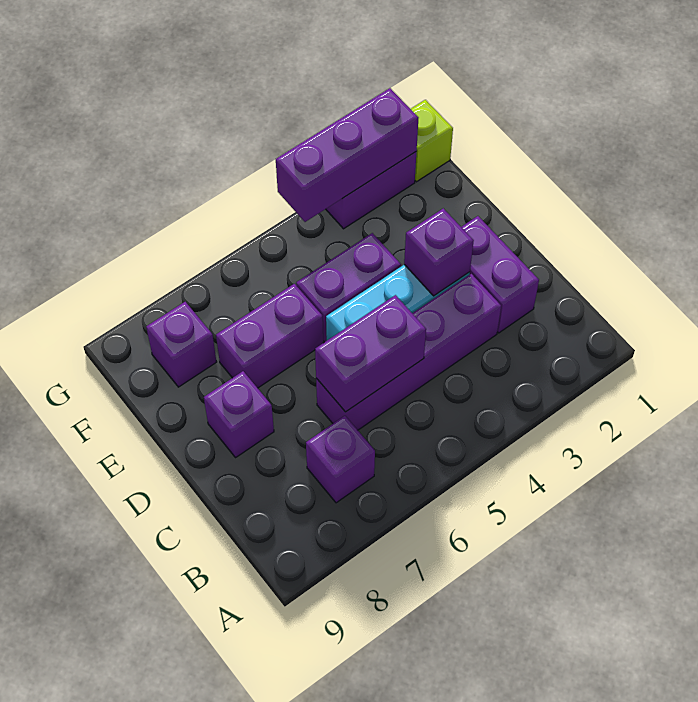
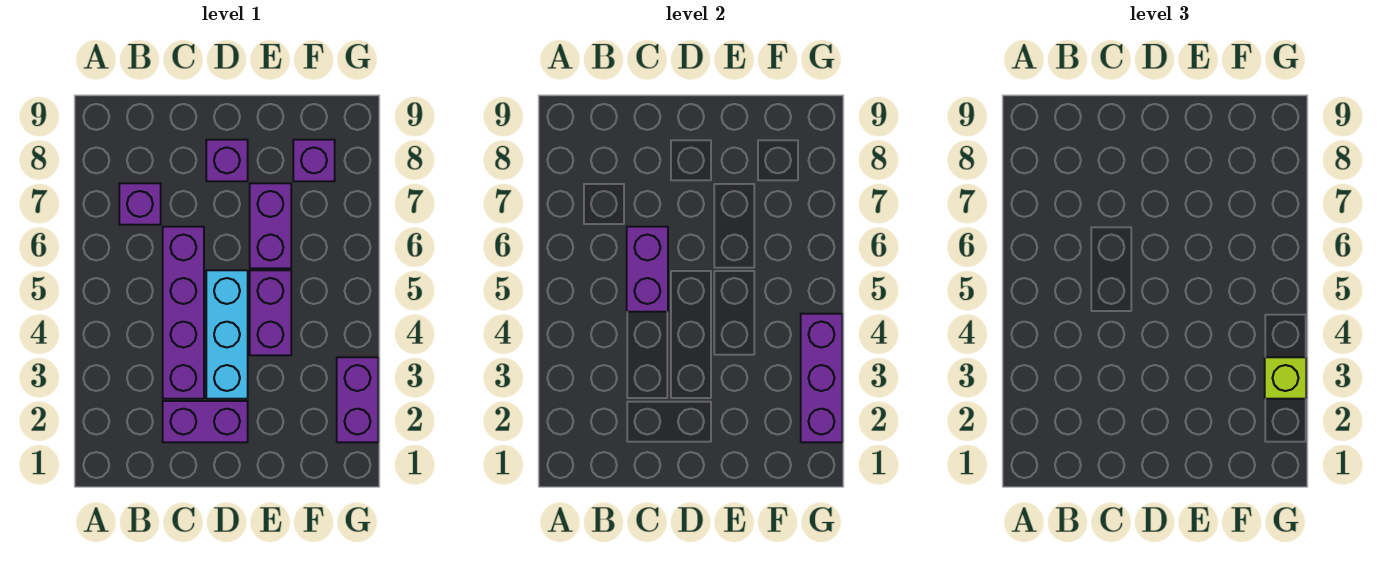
purple 1x1 brick [404,208,474,296] -> none
lime 1x1 brick [411,100,453,182] -> lime 1x1 brick moved to [1265,357,1306,399]

